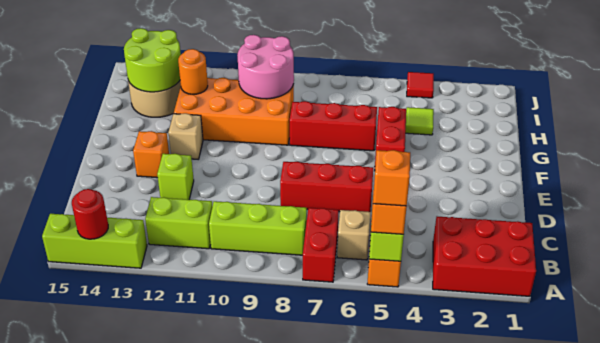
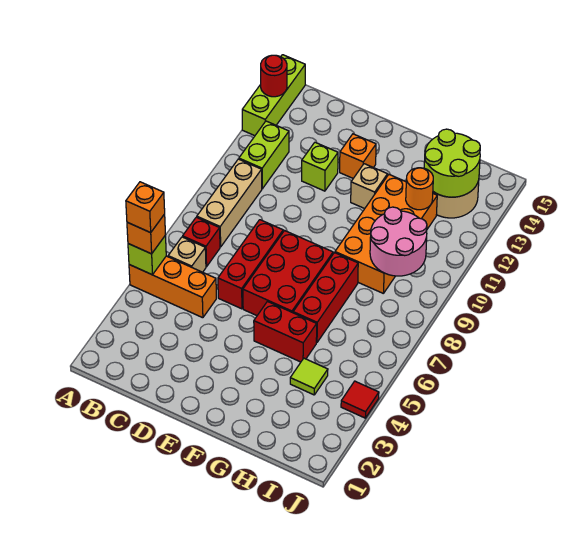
red 2x3 brick [433,217,536,296] -> red 2x3 brick moved to [243,231,333,316]
red 1x2 brick [303,208,339,282] -> red 1x1 brick [183,217,220,267]
lime 1x3 brick [209,201,307,255] -> tan 1x3 brick [197,159,262,247]

